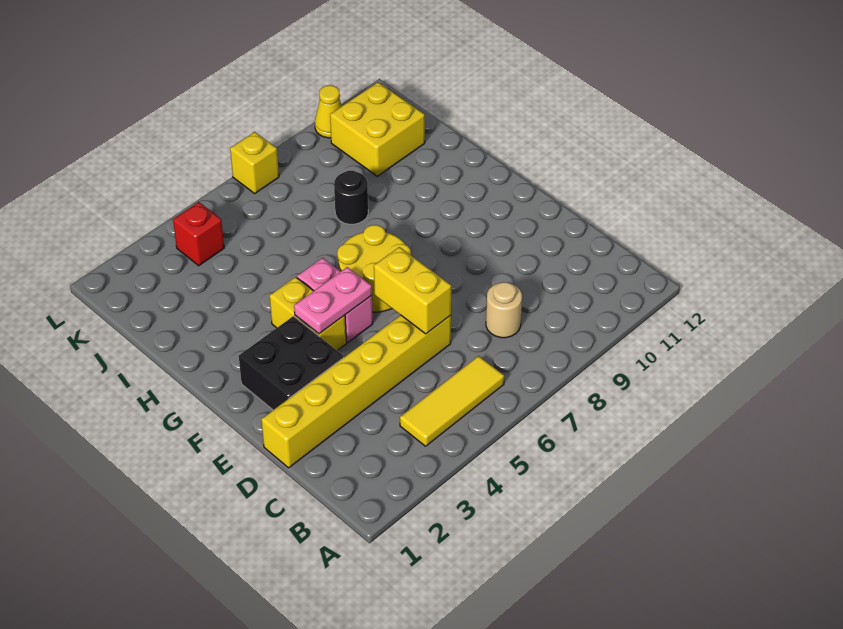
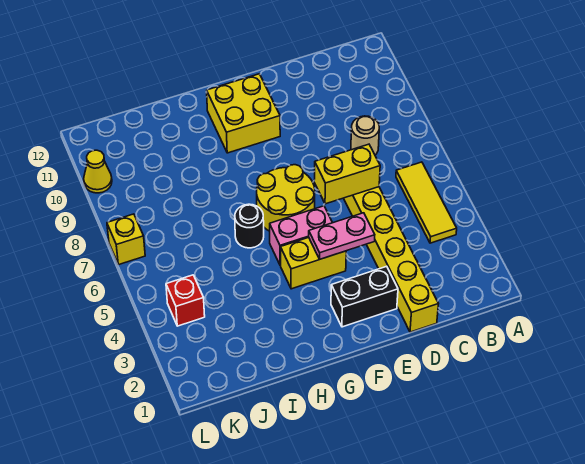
black 2x2 brick [239,316,344,410] -> black 1x2 brick [331,266,398,327]
pink 1x2 plate [294,267,372,334] -> pink 1x2 plate turned to [309,213,375,259]
black 1x1 round brick [334,171,368,224] -> black 1x1 round brick moved to [235,204,264,248]
yellow 2x2 brick [330,82,425,176] -> yellow 2x2 brick moved to [207,74,280,153]

